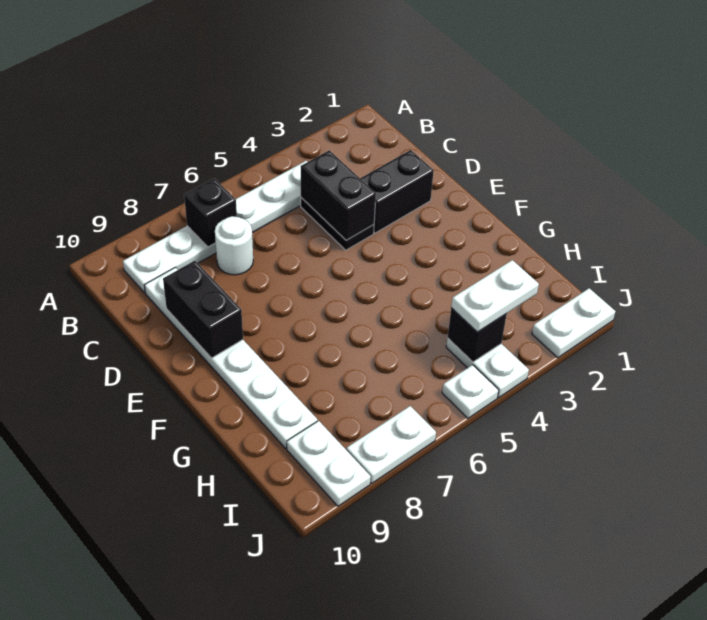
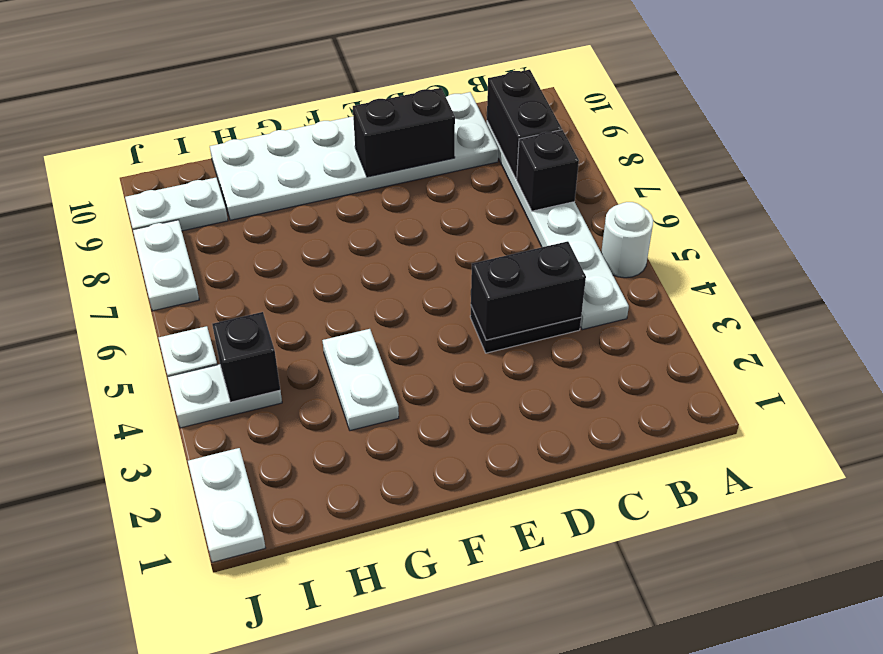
white 1x1 round brick [215,216,253,275] -> white 1x1 round brick moved to [601,202,653,278]
white 1x6 plate [144,267,318,448] -> white 2x6 plate [210,92,499,220]
black 1x2 brick [360,150,434,233] -> black 1x2 brick moved to [487,70,562,179]
white 1x2 plate [451,260,539,332] -> white 1x2 plate moved to [322,329,399,431]

